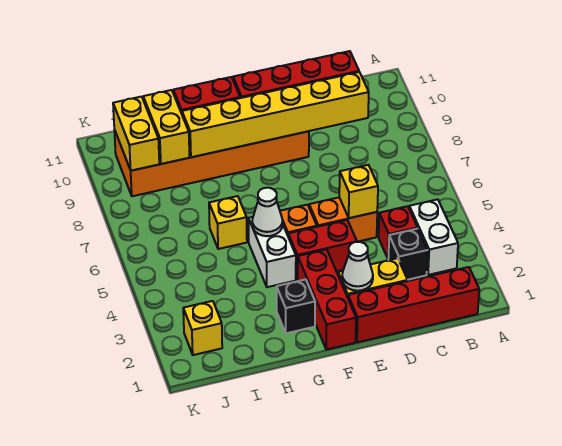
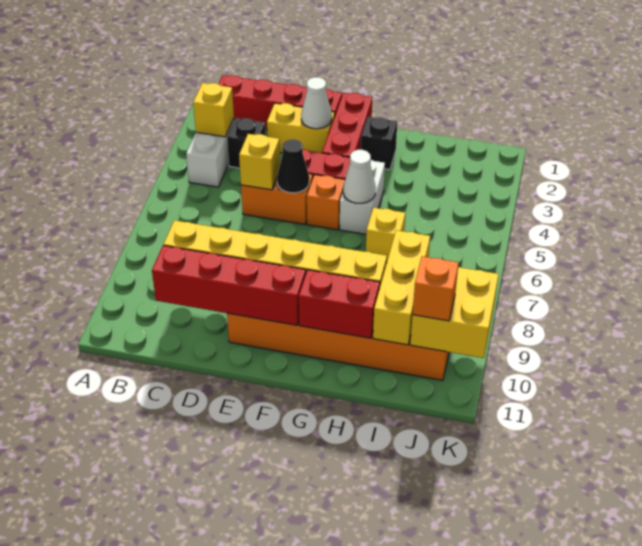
red 1x1 brick [379,206,418,258] -> none
none -> black 1x1 cone [277,139,309,193]
yellow 1x2 brick [143,90,189,164] -> yellow 1x3 brick [373,230,430,345]
yellow 1x1 brick [183,301,222,355] -> yellow 1x1 brick moved to [193,83,234,137]
yellow 1x2 brick [113,97,159,171] -> yellow 2x2 brick [410,267,499,358]
none -> orange 1x1 brick [413,256,459,321]

